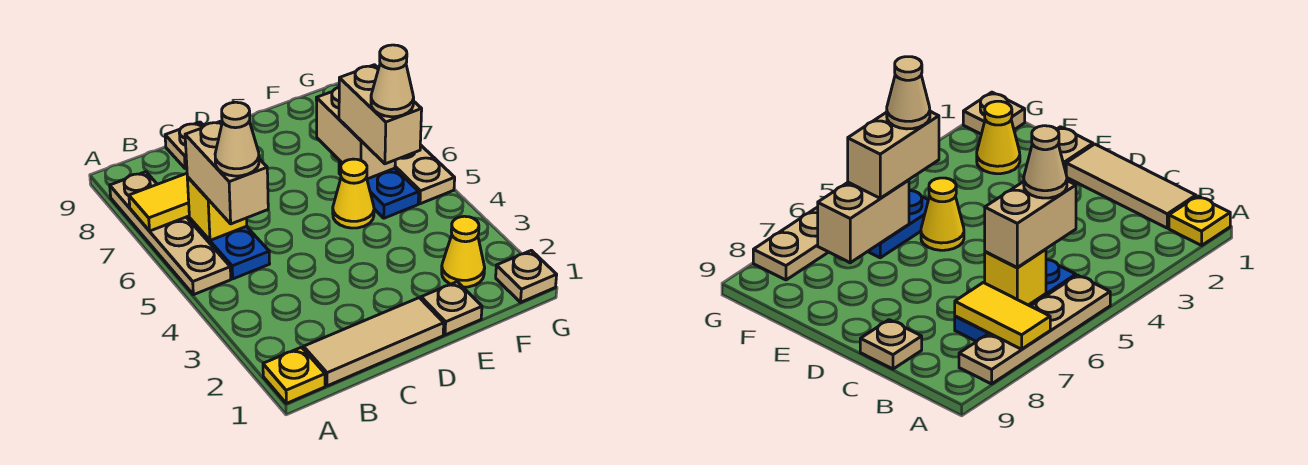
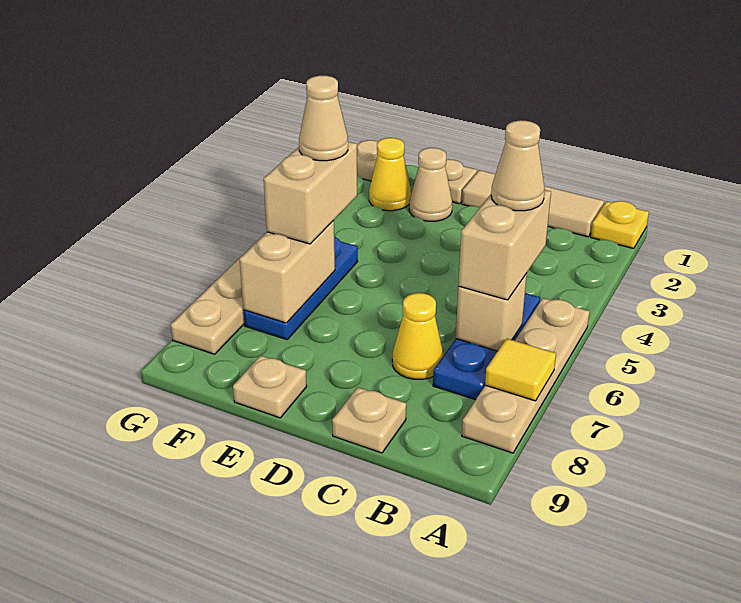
yellow 1x2 tile [129,173,189,231] -> yellow 1x1 tile [485,339,556,401]
yellow 1x1 brick [187,177,247,240] -> tan 1x1 brick [456,273,527,351]
none -> tan 1x1 cone [409,148,452,221]
yellow 1x1 cone [333,159,374,228] -> yellow 1x1 cone moved to [392,293,443,379]
none -> tan 1x1 plate [233,356,307,418]
blue 1x2 plate [339,160,419,218] -> blue 1x3 plate [244,237,358,340]

